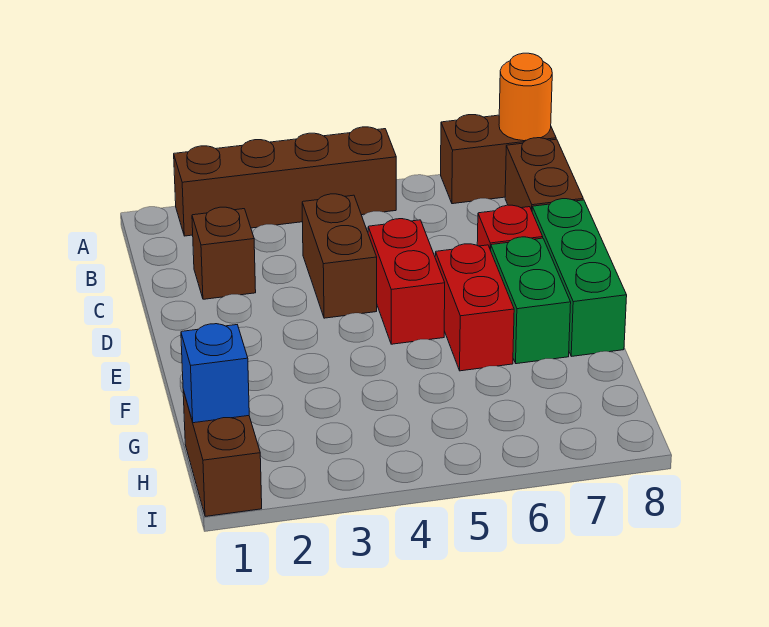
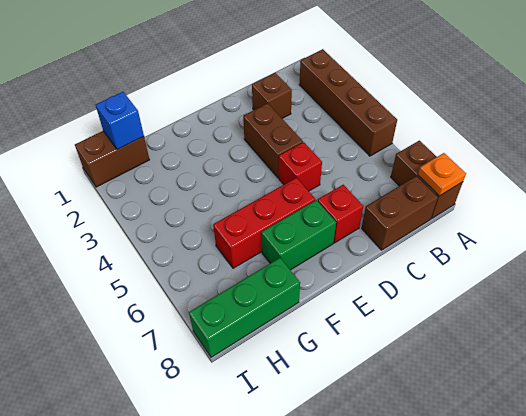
orange 1x1 round brick [499,53,552,141] -> orange 1x1 plate [418,153,466,196]
brown 1x2 brick [302,194,377,318] -> brown 1x2 brick turned to [243,103,303,177]
red 1x2 brick [368,219,445,344] -> red 1x1 brick [279,142,322,191]
green 1x3 brick [532,199,627,356] -> green 1x3 brick moved to [189,258,300,357]
red 1x2 brick [435,244,514,371] -> red 1x3 brick [213,178,315,268]

